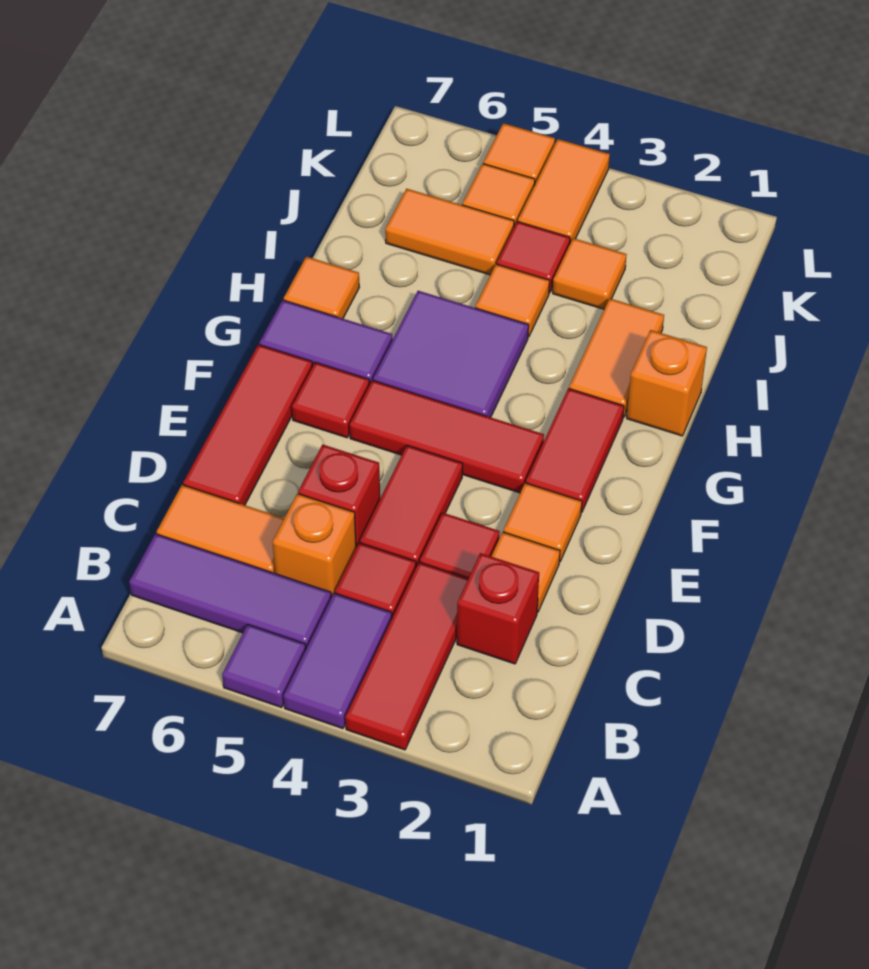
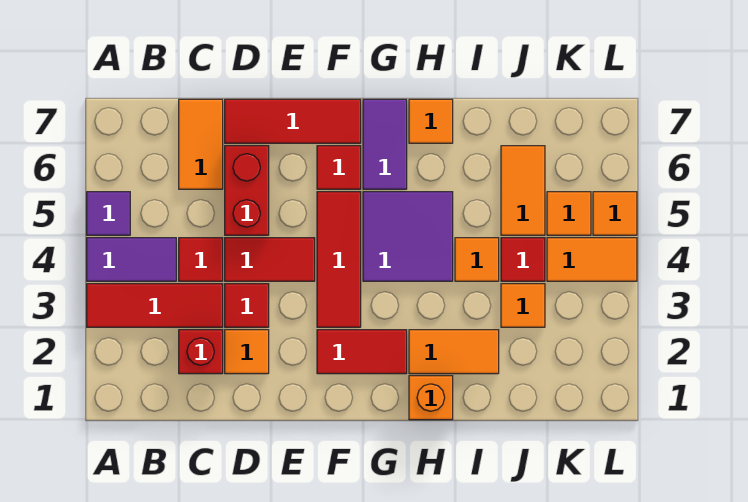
purple 1x3 tile [129,534,331,649] -> none
orange 1x1 brick [273,494,356,597] -> none
red 1x1 brick [298,444,380,547] -> red 1x2 brick [225,146,269,235]
orange 1x1 tile [503,483,582,562] -> none

